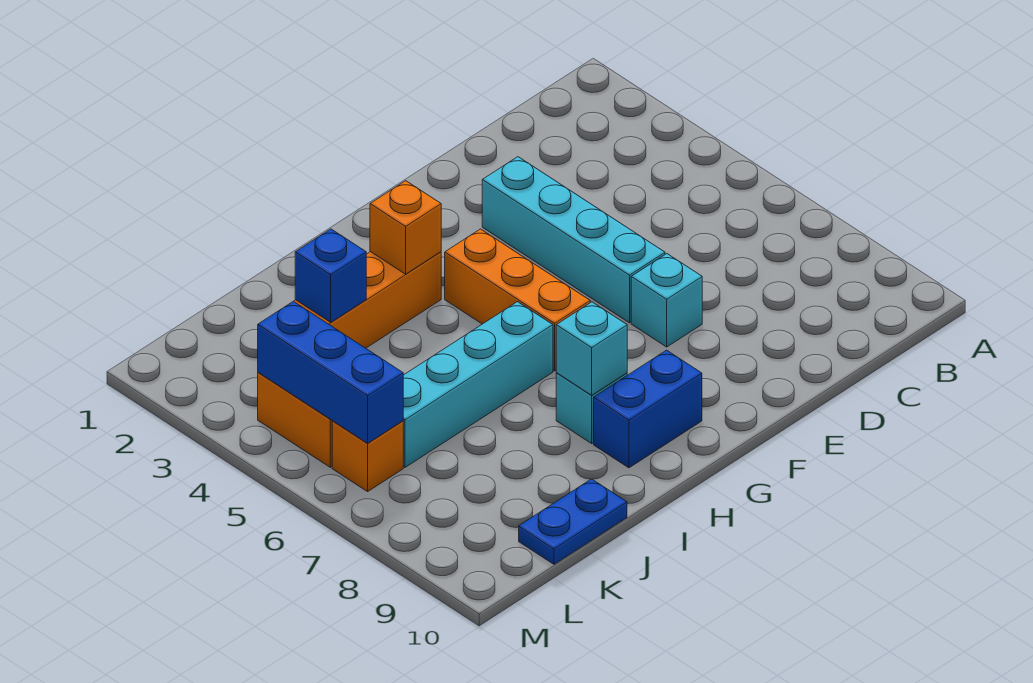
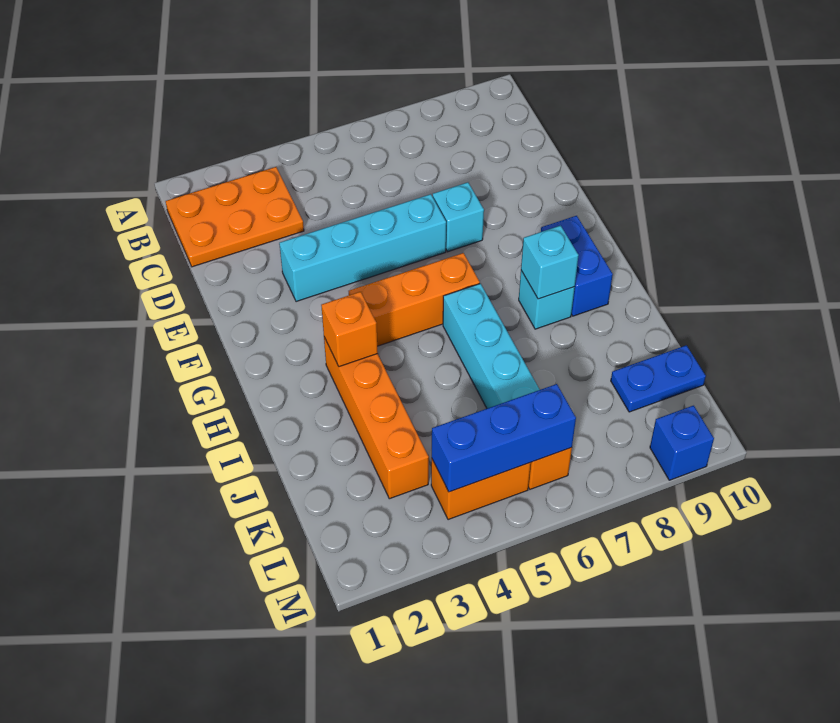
none -> orange 2x3 plate [166,167,304,267]
blue 1x1 brick [295,229,366,322] -> blue 1x1 brick moved to [650,406,714,480]
blue 1x2 plate [519,479,627,564] -> blue 1x2 plate turned to [611,345,706,412]

